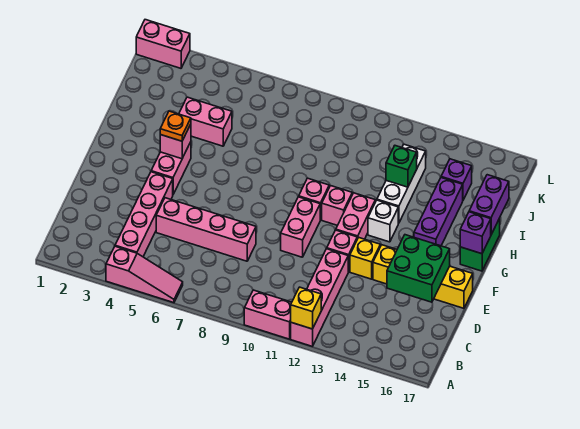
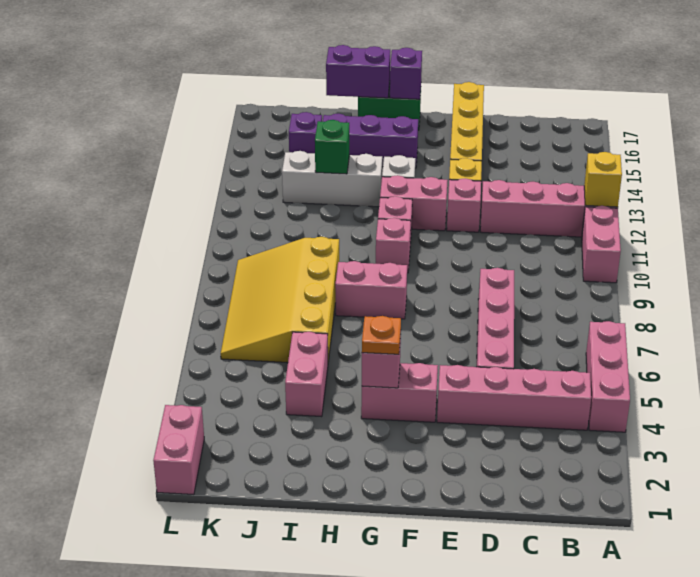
pink 1x3 slope [106,246,183,303] -> pink 1x3 brick [586,321,630,432]
green 2x2 brick [387,235,450,302] -> none
pink 1x2 brick [281,197,320,257] -> pink 1x2 brick moved to [335,261,407,319]
none -> yellow 3x4 slope [221,237,339,362]

